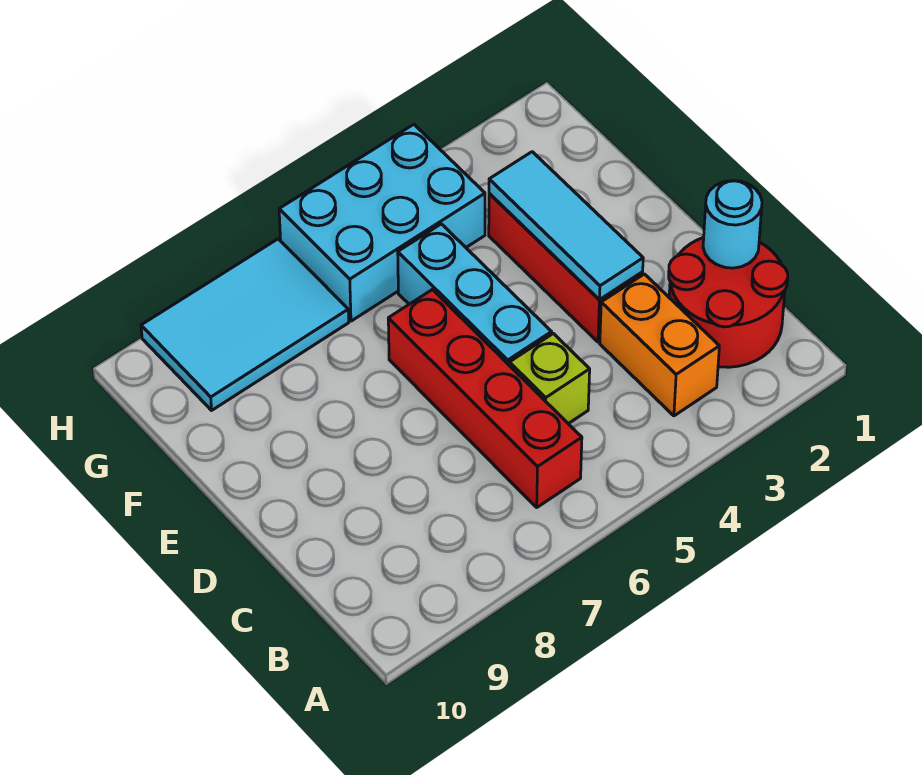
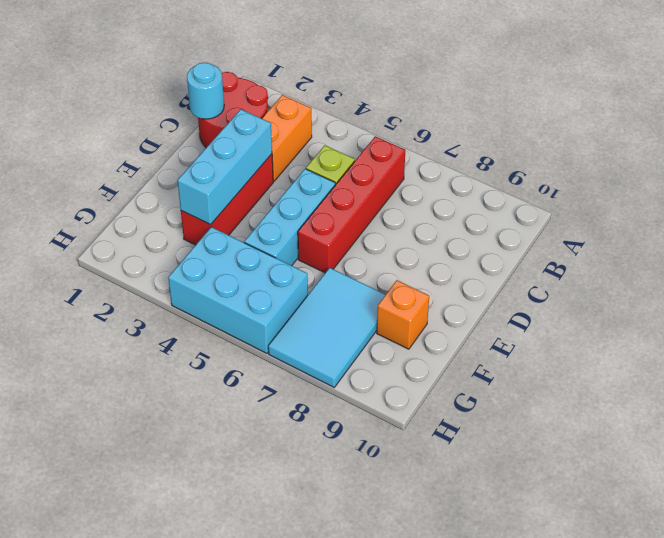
cyan 1x3 tile [489,152,643,300] -> cyan 1x3 brick [177,110,272,225]
none -> orange 1x1 brick [377,280,429,349]
cyan 2x3 tile [141,239,349,410] -> cyan 2x3 tile turned to [268,268,386,387]

